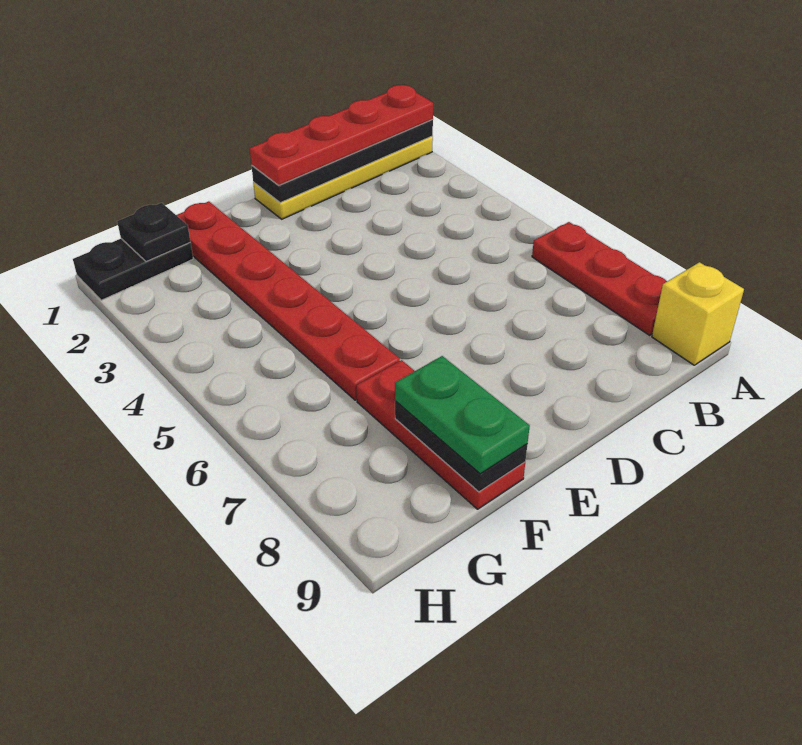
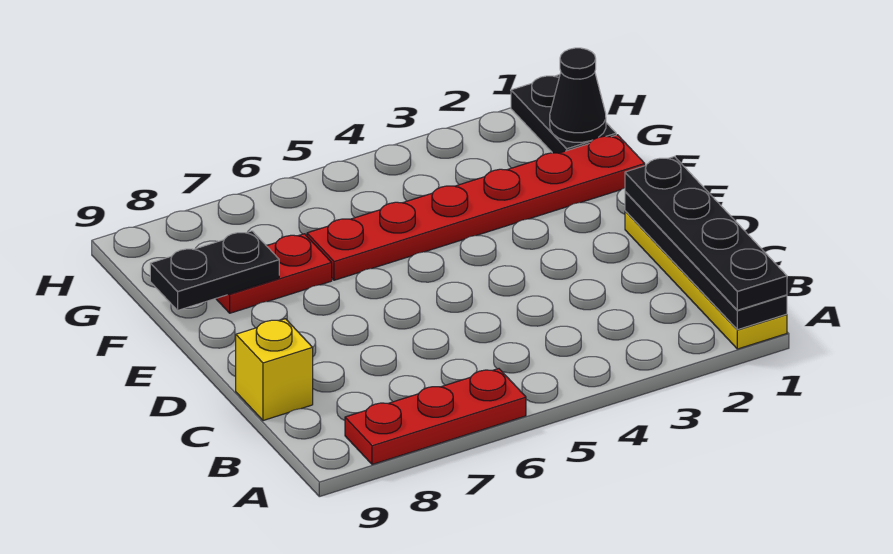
red 1x4 plate [250,85,433,186] -> black 1x4 plate [625,157,787,310]
yellow 1x1 brick [652,262,744,365] -> yellow 1x1 brick moved to [236,319,313,421]
red 1x3 plate [356,360,525,509] -> red 1x2 plate [216,234,332,313]
green 1x2 plate [395,356,530,474] -> none
black 1x1 plate [117,203,190,262] -> black 1x1 cone [550,48,606,142]

